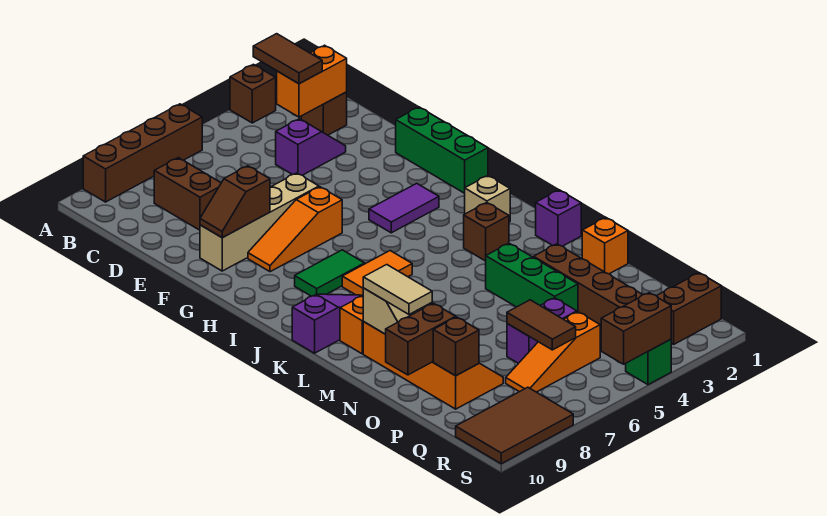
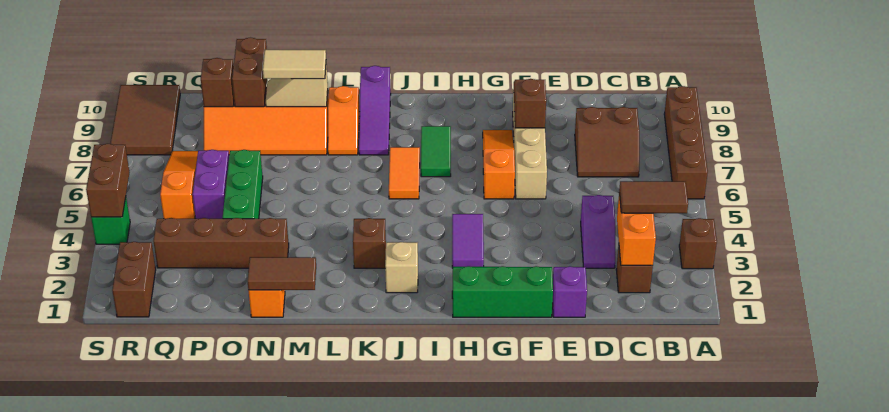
purple 1x1 brick [536,190,581,246] -> purple 1x1 brick moved to [552,266,587,317]
green 1x3 brick [486,243,578,312] -> green 1x3 brick turned to [223,150,263,219]
brown 1x2 tile [507,300,576,350] -> brown 1x2 tile moved to [248,257,316,290]

